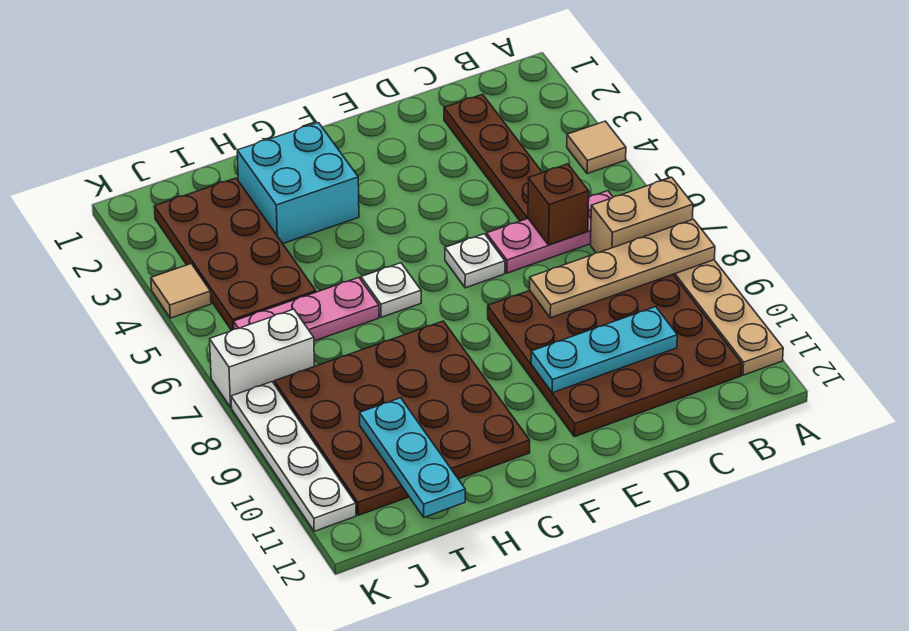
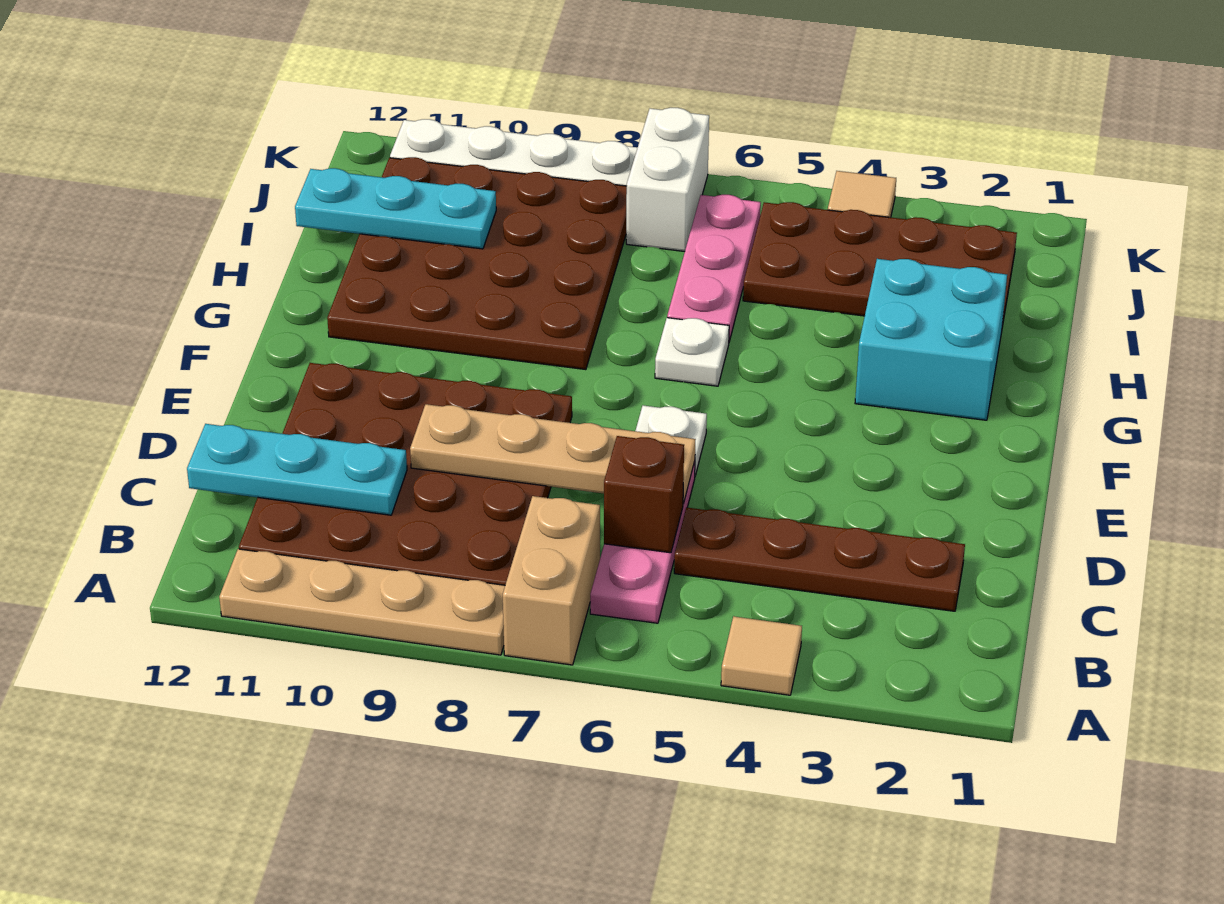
tan 1x4 plate [530,219,715,318] -> tan 1x4 plate turned to [410,404,696,504]
cyan 1x3 plate [531,307,677,393] -> cyan 1x3 plate turned to [187,424,407,515]

